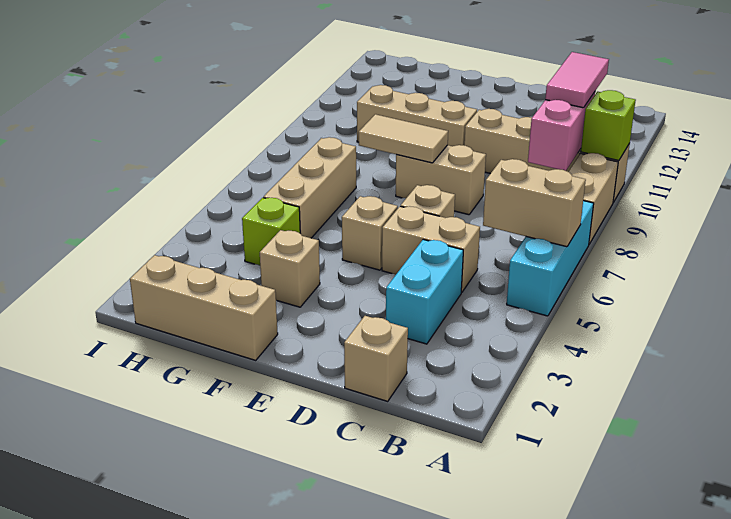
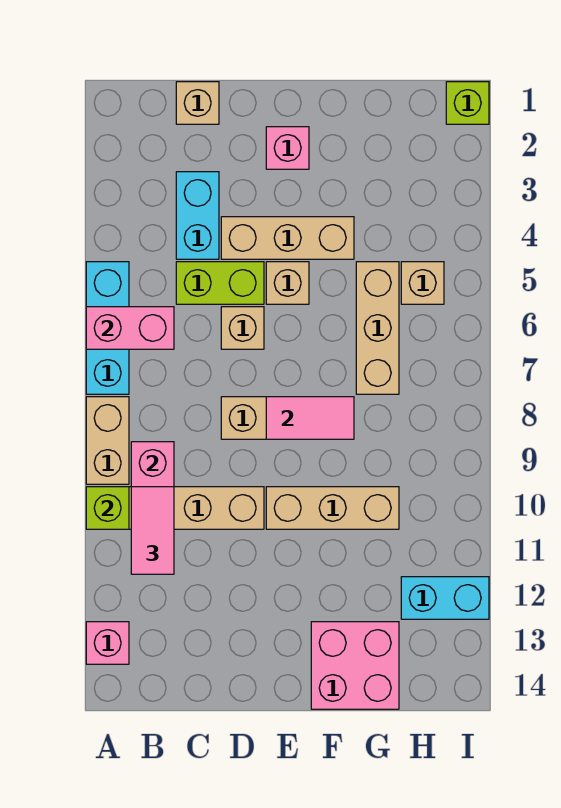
tan 1x2 brick [483,159,586,247] -> pink 1x2 brick [86,307,174,349]
none -> pink 1x1 brick [86,622,129,664]
tan 1x2 brick [382,206,480,293] -> lime 1x2 brick [176,262,264,304]
none -> pink 1x1 brick [266,127,309,169]
tan 1x2 tile [359,114,448,163] -> pink 1x2 tile [266,397,354,439]
tan 1x3 brick [130,255,278,360] -> tan 1x3 brick moved to [221,217,354,259]
tan 1x1 brick [260,230,320,307] -> tan 1x1 brick moved to [401,262,444,304]
none -> pink 2x2 brick [311,622,399,709]
lime 1x1 brick [242,198,300,265] -> lime 1x1 brick moved to [446,82,489,124]
none -> cyan 1x2 brick [401,577,489,619]

